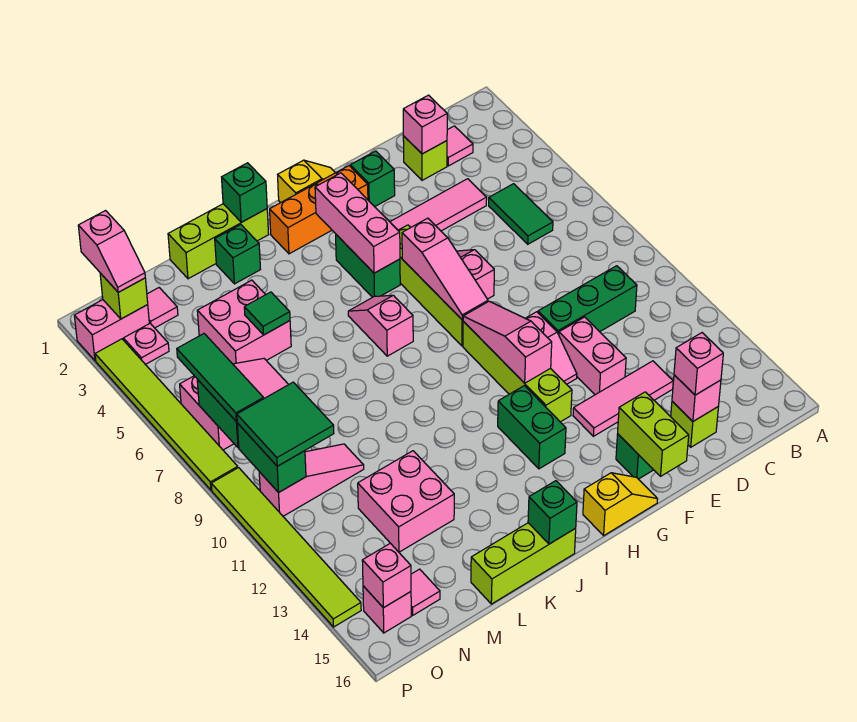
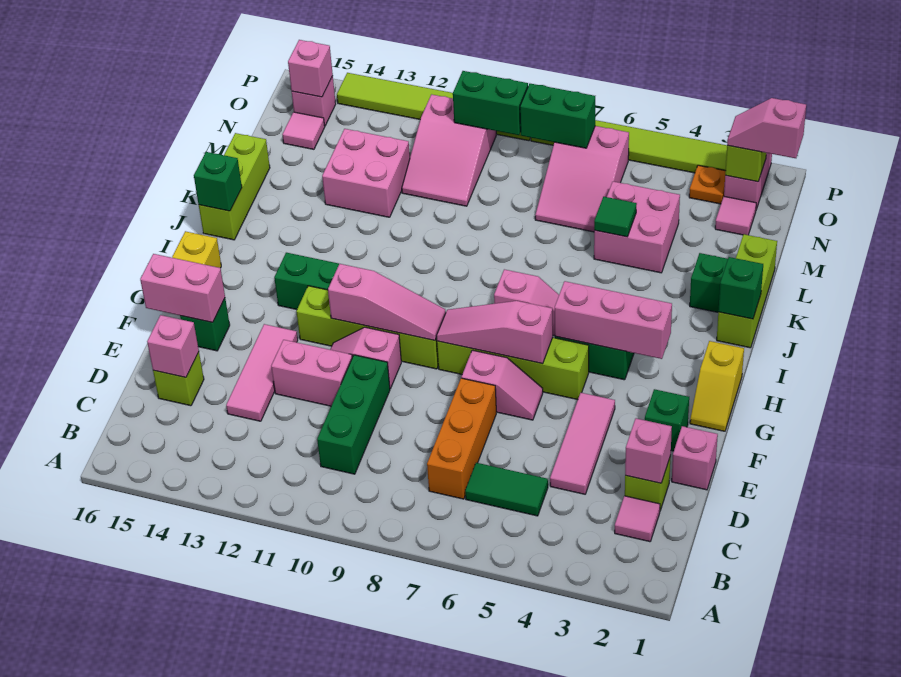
pink 1x1 brick [674,333,723,395] -> pink 1x1 brick moved to [672,426,718,490]
lime 1x2 brick [618,392,689,476] -> pink 1x2 brick [140,254,225,322]
orange 1x3 brick [270,166,368,254] -> orange 1x3 brick moved to [427,378,496,499]
pink 1x3 slope [259,444,364,516] -> pink 2x3 slope [402,94,496,206]
green 2x2 tile [237,382,334,466] -> none
pink 1x1 plate [123,323,169,365] -> orange 1x1 plate [689,165,726,204]
green 1x3 tile [177,334,264,422] -> none

